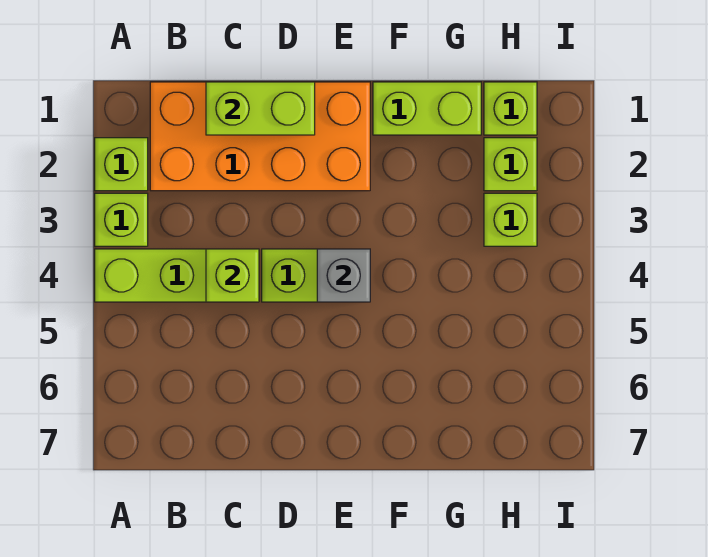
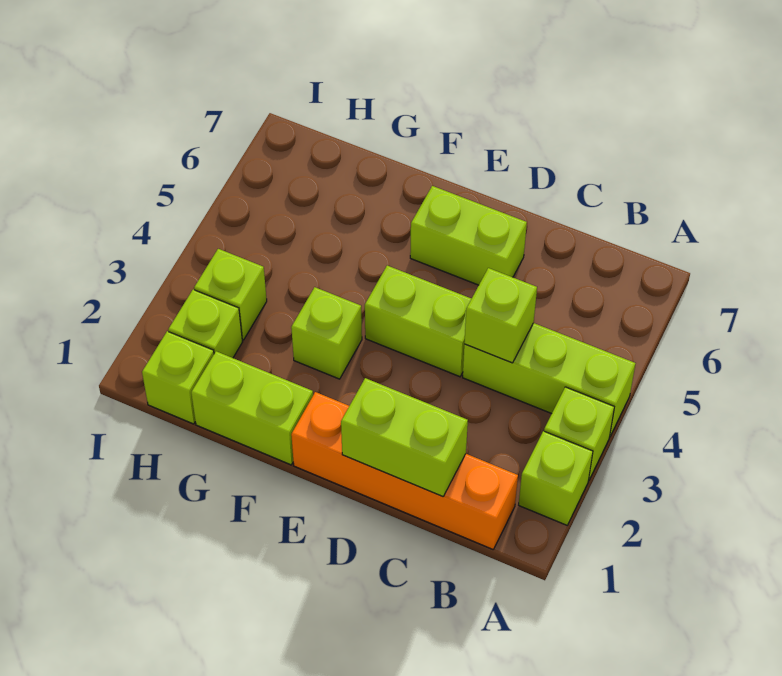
orange 2x4 brick [150,82,370,191] -> orange 1x4 brick [291,392,518,549]
none -> lime 1x2 brick [410,186,527,285]
grey 1x1 brick [317,249,370,302] -> none
none -> lime 1x1 brick [291,287,362,379]

